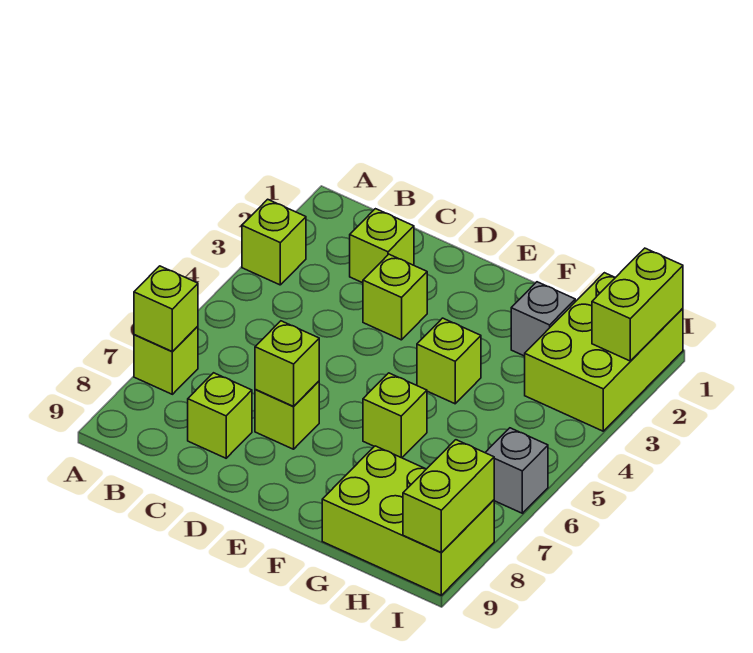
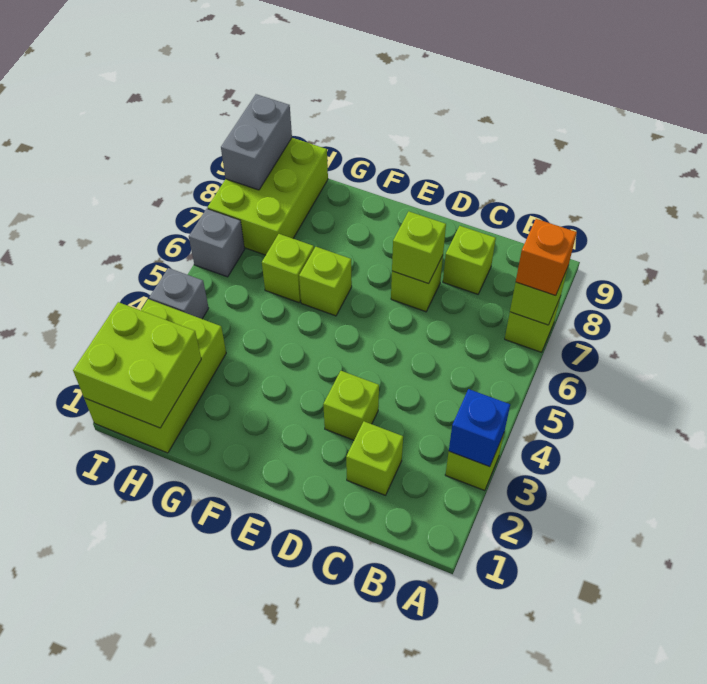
none -> blue 1x1 brick [449,389,510,467]
none -> orange 1x1 brick [516,219,577,296]
lime 1x1 brick [417,318,481,404] -> lime 1x1 brick moved to [262,234,314,303]
grey 1x1 brick [511,282,575,356] -> grey 1x1 brick moved to [149,268,209,319]
lime 2x3 brick [322,446,494,595] -> lime 2x3 brick turned to [208,138,328,255]
lime 1x2 brick [592,248,683,361] -> lime 2x2 brick [73,302,201,428]
lime 1x2 brick [403,440,494,553] -> grey 1x2 brick [221,94,292,190]

